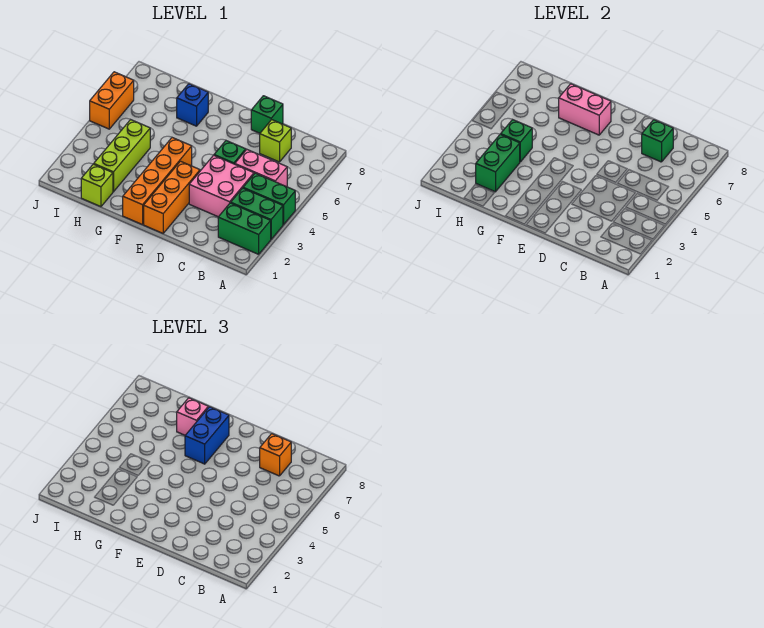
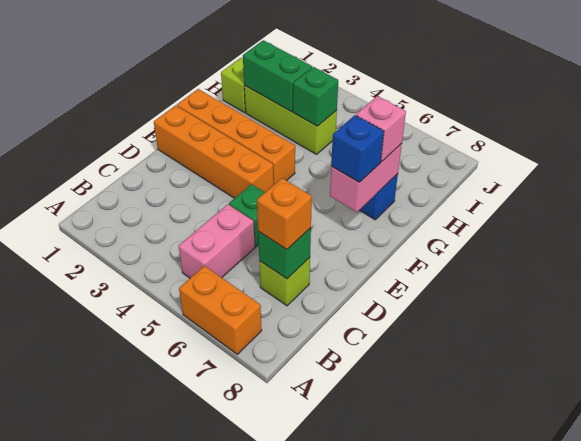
green 1x2 brick [218,203,271,254] -> none
green 1x2 brick [231,188,283,239] -> none
green 1x2 brick [243,173,295,225] -> none
pink 2x2 brick [189,155,254,217] -> none
green 1x1 brick [251,96,283,133] -> none
orange 1x3 brick [144,161,200,233] -> orange 1x4 brick [154,105,274,198]
blue 1x2 brick [185,407,229,464] -> blue 1x1 brick [331,115,384,182]
orange 1x2 brick [90,72,134,129] -> orange 1x2 brick moved to [179,266,262,354]

